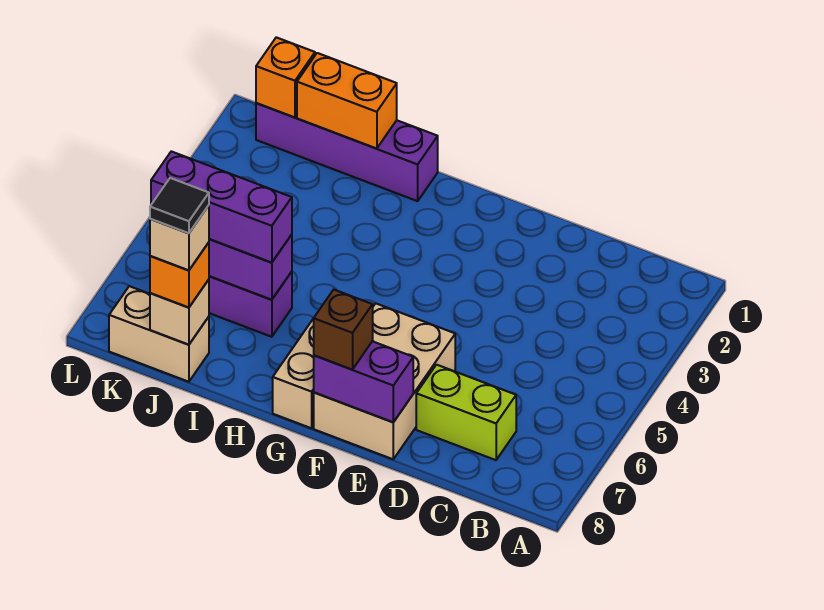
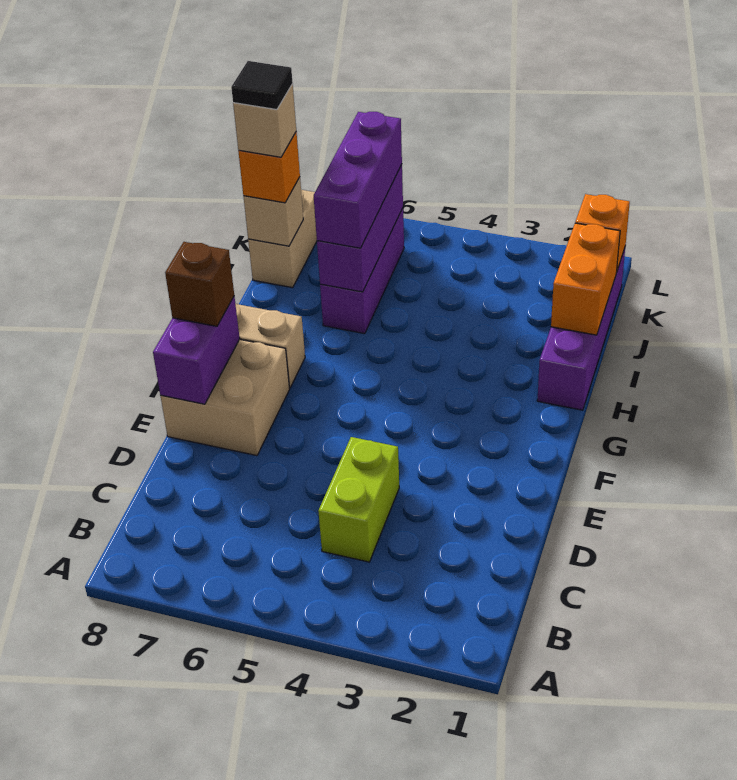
lime 1x2 brick [416,365,516,460] -> lime 1x2 brick moved to [318,437,399,562]
tan 2x3 brick [314,303,455,459] -> tan 2x2 brick [161,339,290,456]

